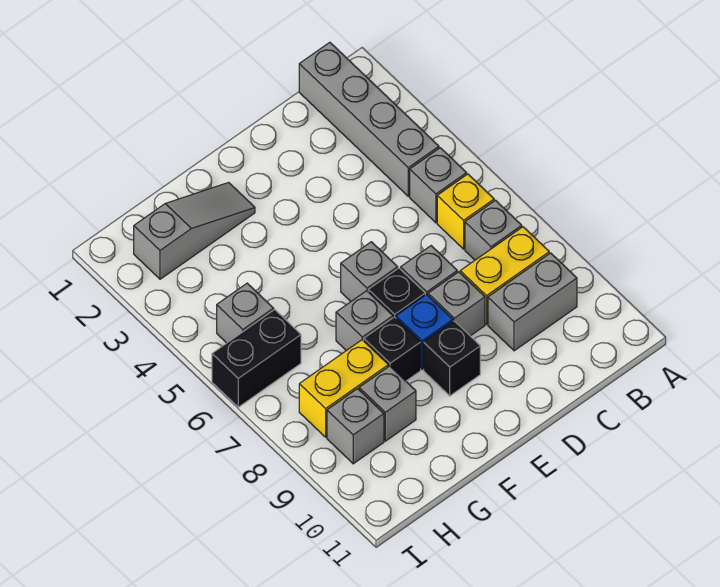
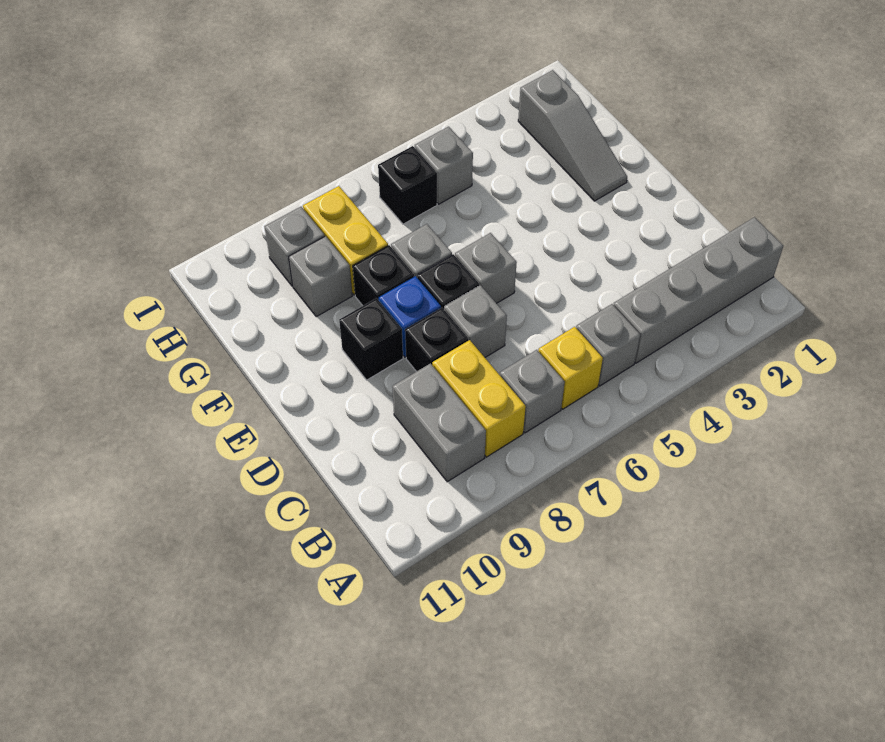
grey 1x1 brick [428,272,485,336] -> black 1x1 brick [405,308,468,372]
black 1x2 brick [212,310,301,407] -> black 1x1 brick [378,146,437,224]

